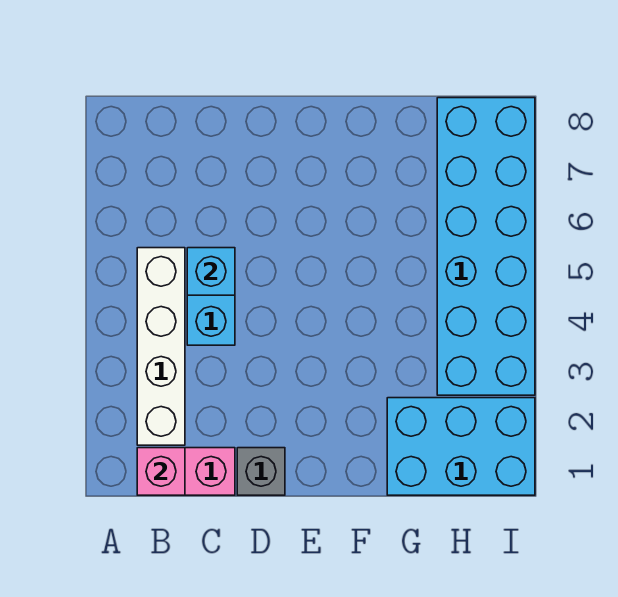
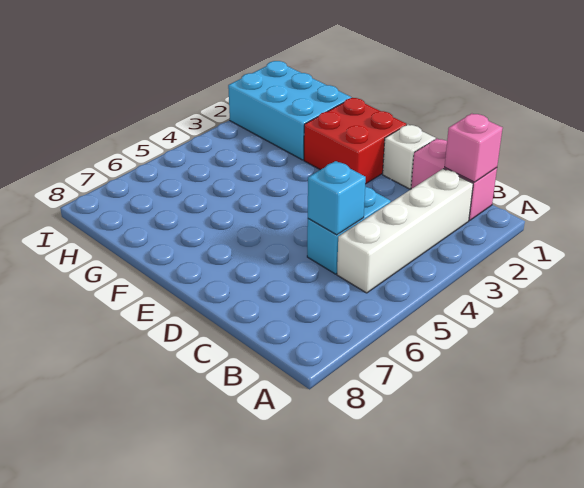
grey 1x1 brick [237,448,285,495] -> white 1x1 brick [383,125,436,189]
none -> red 2x2 brick [304,98,406,184]
cyan 2x6 brick [437,98,535,395] -> none

